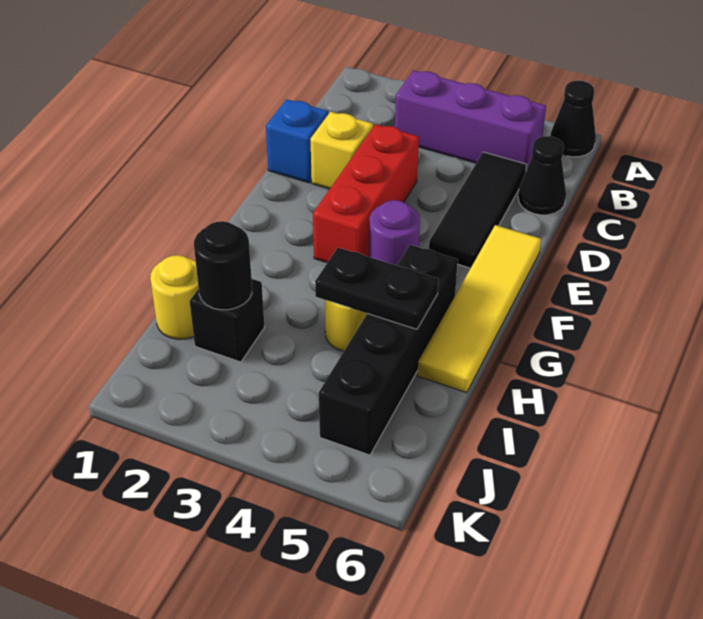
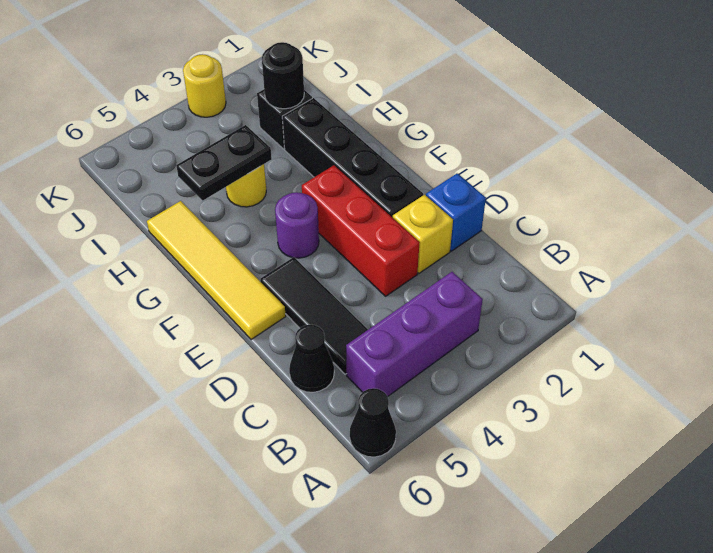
black 1x4 brick [319,245,458,455] -> black 1x4 brick moved to [282,98,423,218]
yellow 1x1 round brick [150,255,199,339] -> yellow 1x1 round brick moved to [183,54,226,117]

